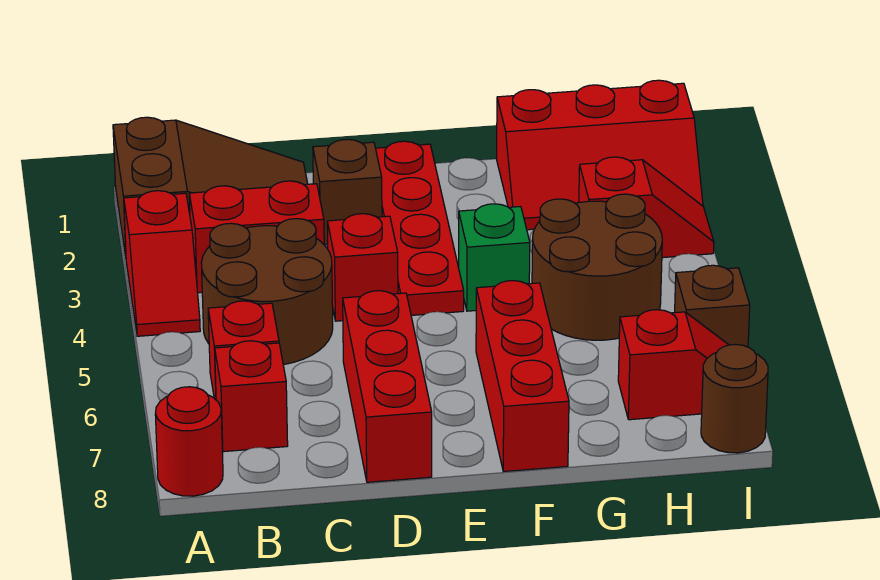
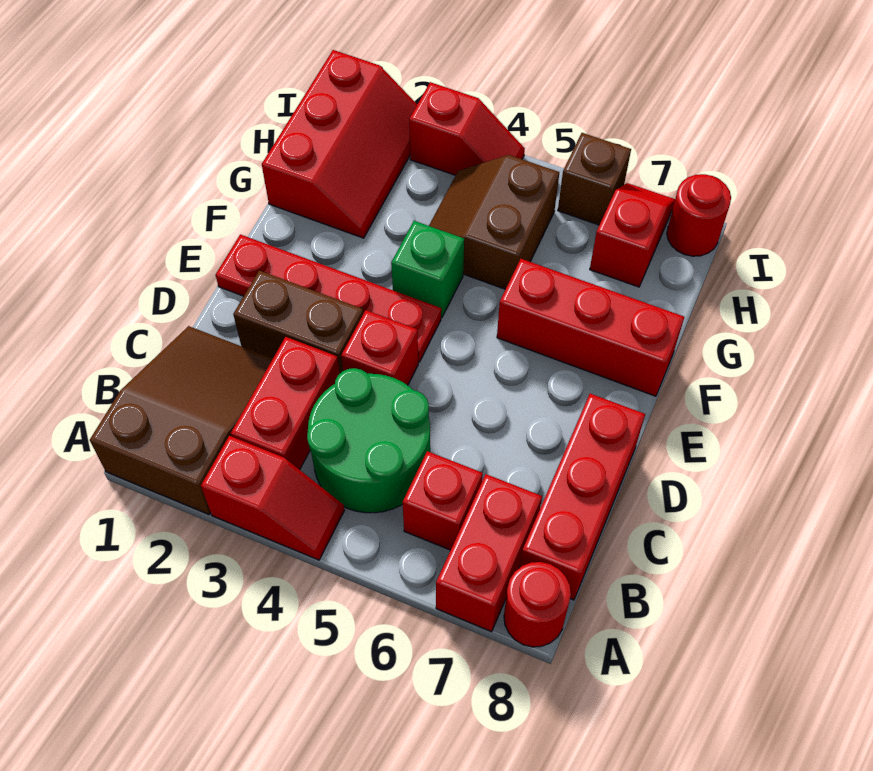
brown 2x2 round brick [201,219,333,365] -> green 2x2 round brick [307,368,430,513]
red 1x1 brick [215,341,288,452] -> red 1x2 brick [436,474,542,632]
brown 1x1 brick [313,139,382,245] -> brown 1x2 brick [233,271,363,373]
red 1x3 brick [343,291,432,482] -> red 1x3 brick turned to [520,394,645,600]
brown 2x2 round brick [532,194,662,340] -> brown 2x2 slope [429,155,559,289]
red 1x2 slope [579,157,714,258] -> red 1x2 slope turned to [409,82,525,175]
brown 1x1 round brick [701,345,768,453] -> red 1x1 round brick [667,174,731,256]

